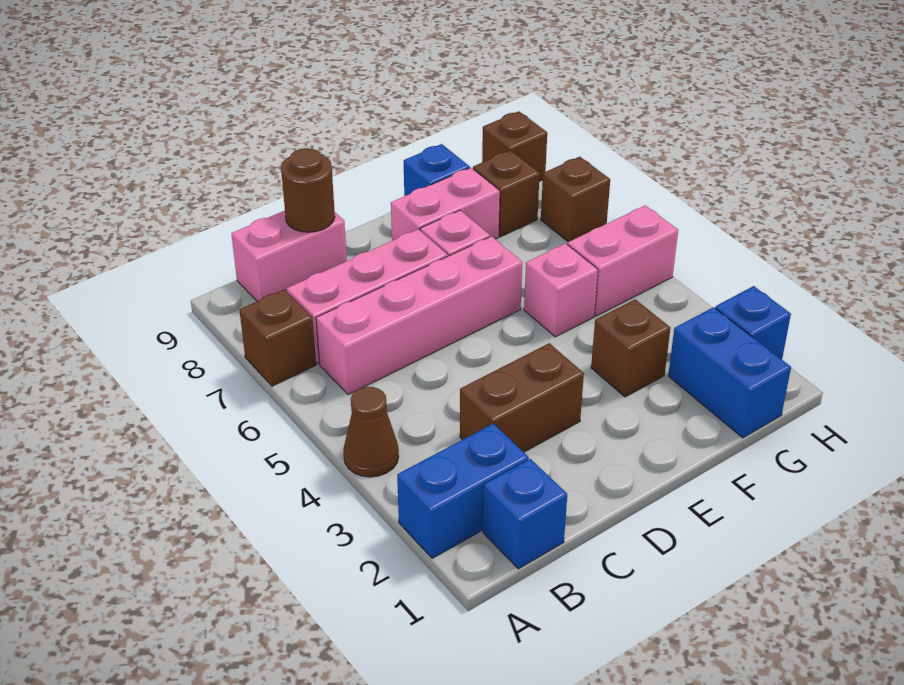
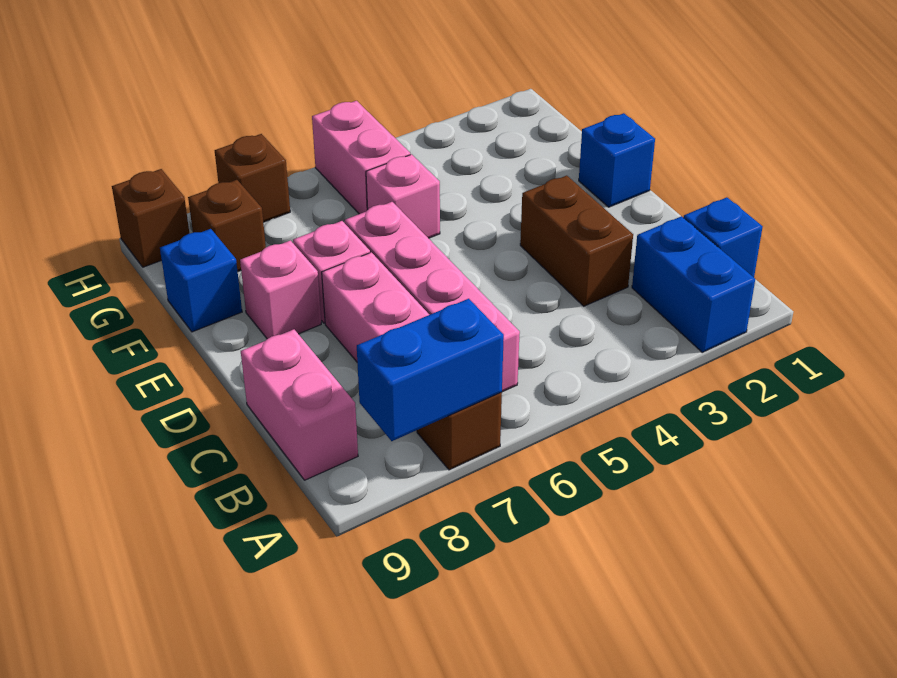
brown 1x1 cone [343,387,399,477] -> none
brown 1x1 round brick [281,148,335,232] -> none
pink 1x2 brick [391,168,500,241] -> pink 1x1 brick [240,240,321,339]
brown 1x1 brick [591,299,670,397] -> none
blue 1x2 brick [668,307,791,438] -> blue 1x2 brick moved to [357,299,504,441]
blue 1x1 brick [715,286,791,359] -> blue 1x1 brick moved to [579,113,655,207]

